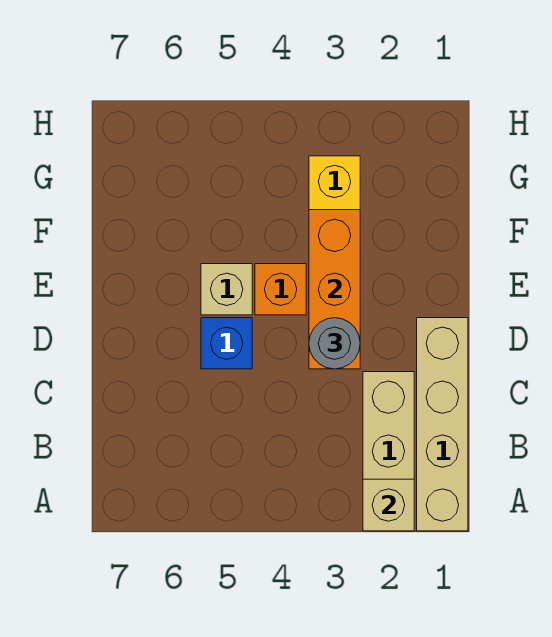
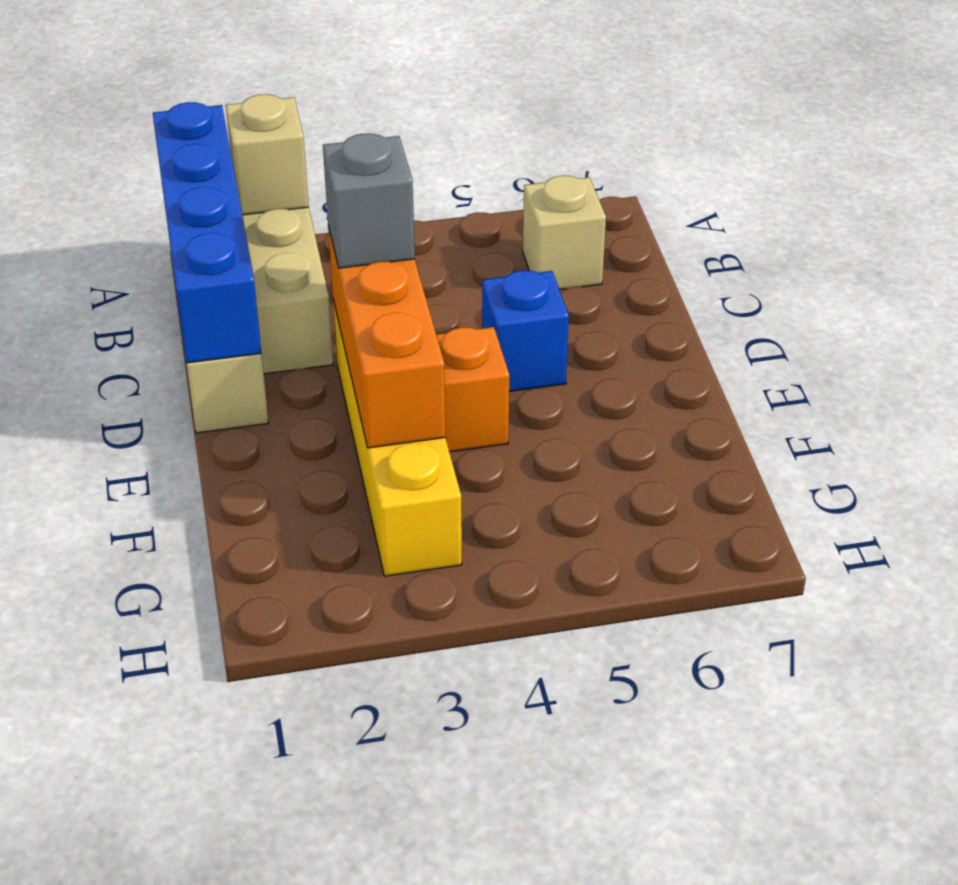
none -> blue 1x4 brick [153,102,261,363]
grey 1x1 round brick [309,318,360,369] -> grey 1x1 brick [323,134,415,268]
tan 1x1 brick [201,264,252,315] -> tan 1x1 brick moved to [523,176,606,290]

